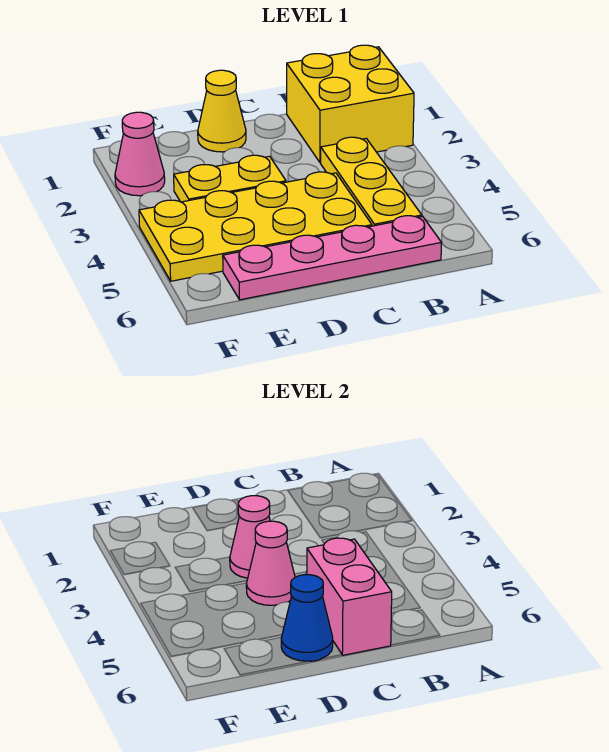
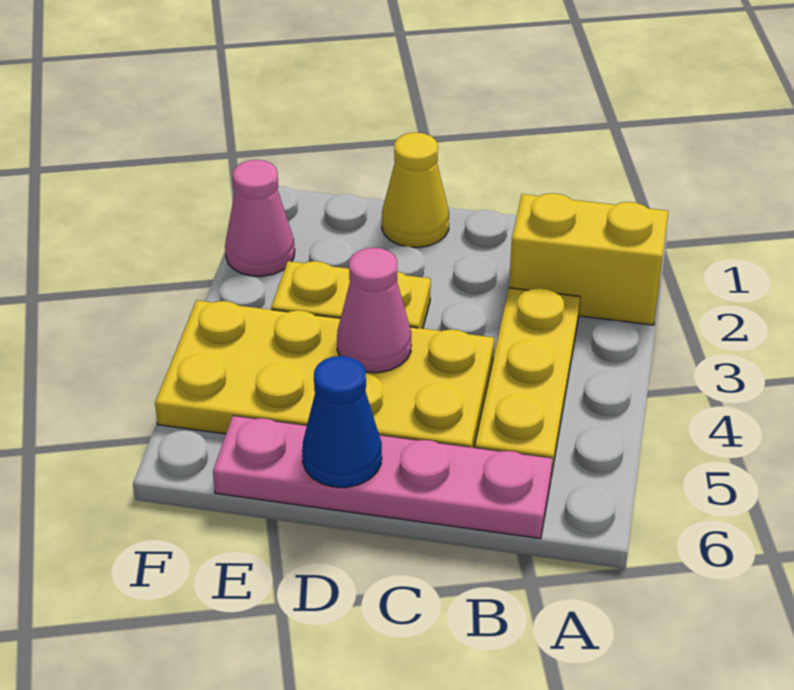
yellow 2x2 brick [287,45,414,163] -> yellow 1x2 brick [509,193,668,325]
pink 1x2 brick [307,538,392,655] -> none
pink 1x1 cone [230,496,270,578] -> none

